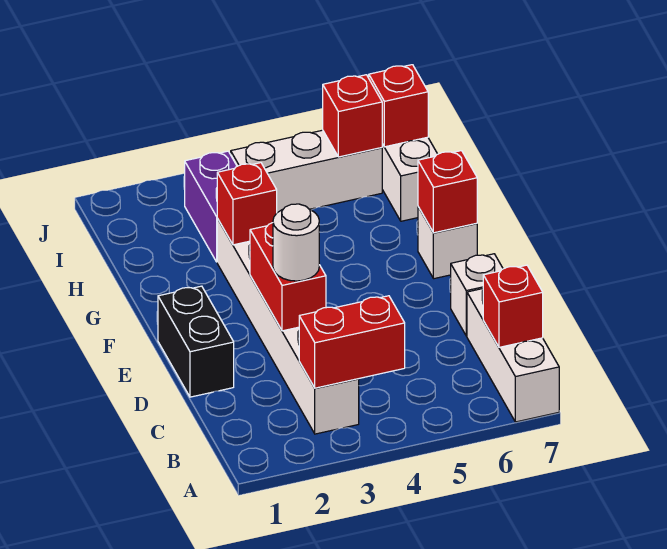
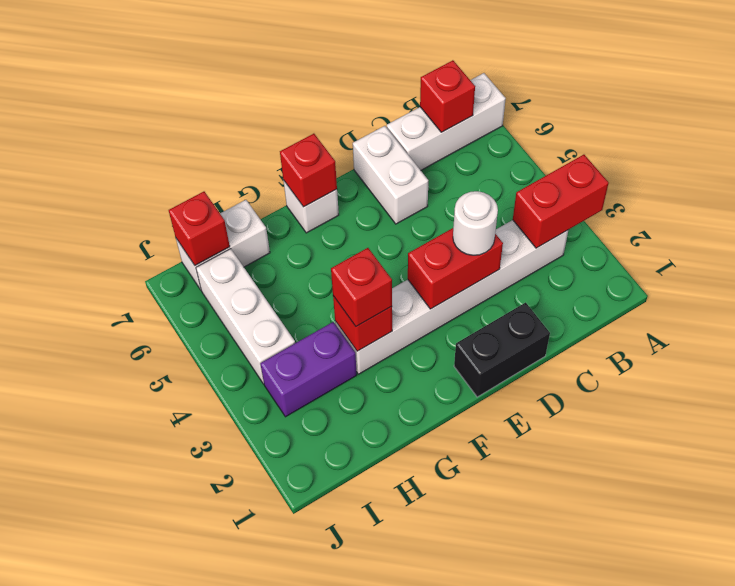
red 1x2 brick [299,296,405,388] -> red 1x2 brick turned to [513,155,609,248]
white 1x1 brick [451,254,503,336] -> white 1x2 brick [353,126,428,224]
red 1x1 brick [323,75,382,157] -> red 1x1 brick moved to [331,248,392,326]

